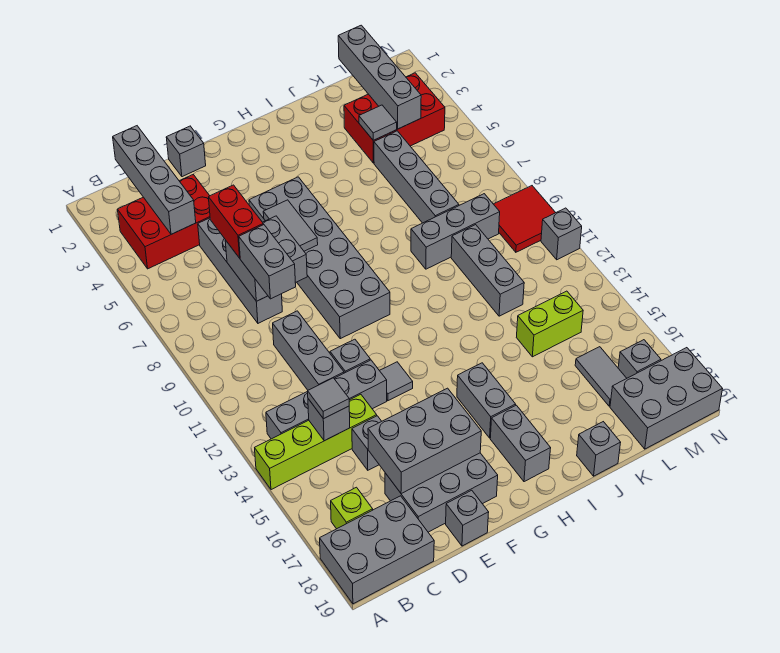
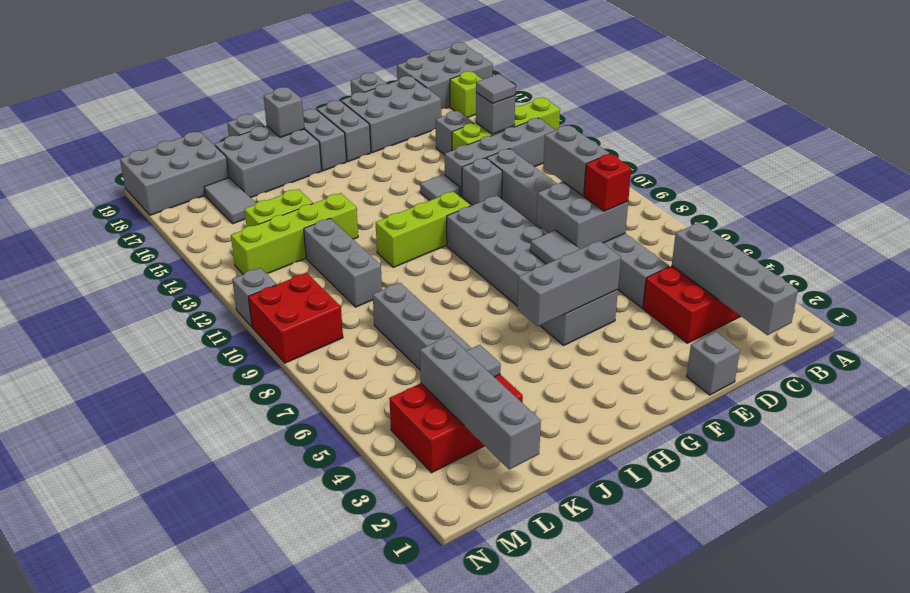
red 1x2 brick [208,185,263,258] -> red 1x1 brick [584,154,631,211]
grey 2x3 brick [368,388,481,494] -> grey 2x3 brick moved to [215,126,322,198]
none -> lime 1x3 brick [376,192,470,267]
grey 1x2 brick [457,363,516,438] -> grey 1x2 brick moved to [317,101,371,162]
grey 1x3 brick [411,194,500,269] -> grey 1x3 brick moved to [517,241,621,326]
none -> lime 1x4 brick [231,193,358,274]
red 2x2 tile [494,186,556,252] -> red 2x2 brick [248,273,343,363]
grey 1x1 brick [618,340,661,378] -> grey 1x1 brick moved to [264,87,304,137]

